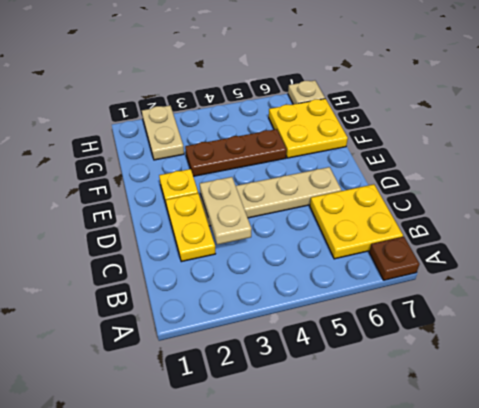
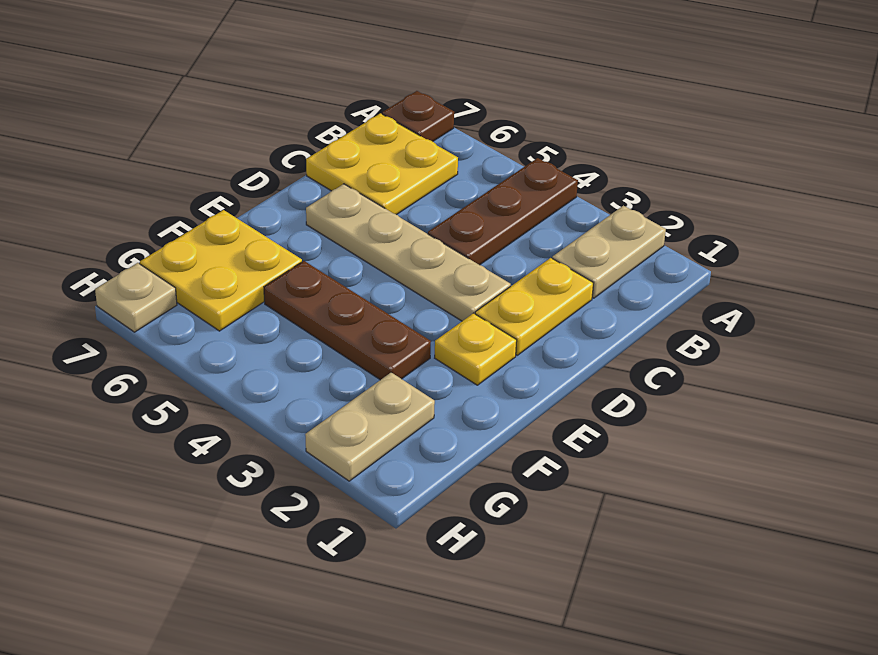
none -> brown 1x3 plate [428,158,578,265]
tan 1x2 plate [200,177,251,245] -> tan 1x2 plate moved to [552,206,666,298]

